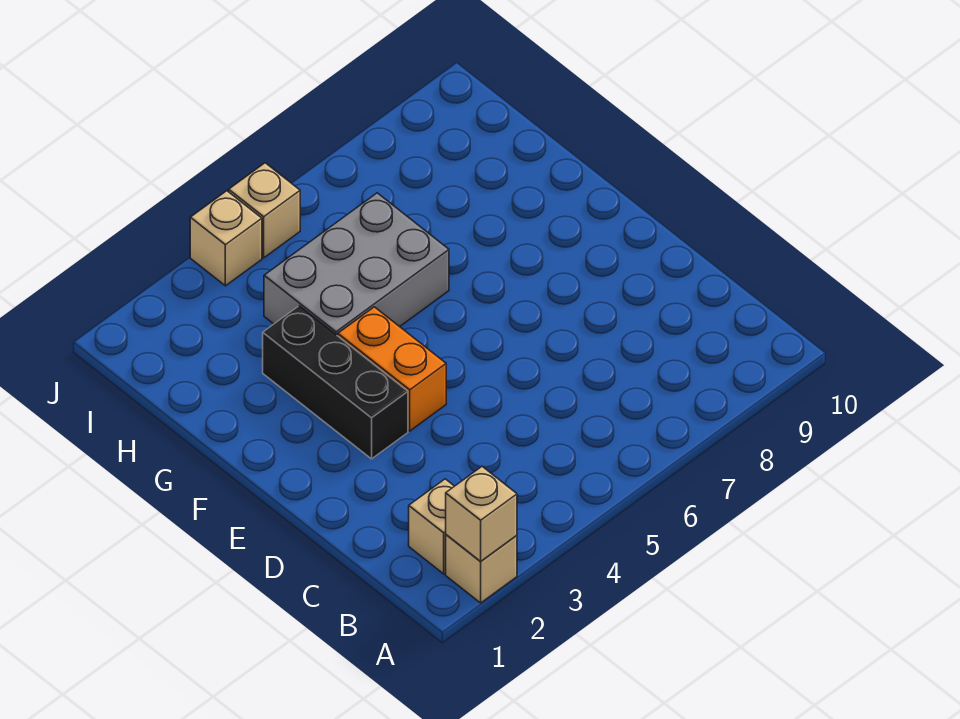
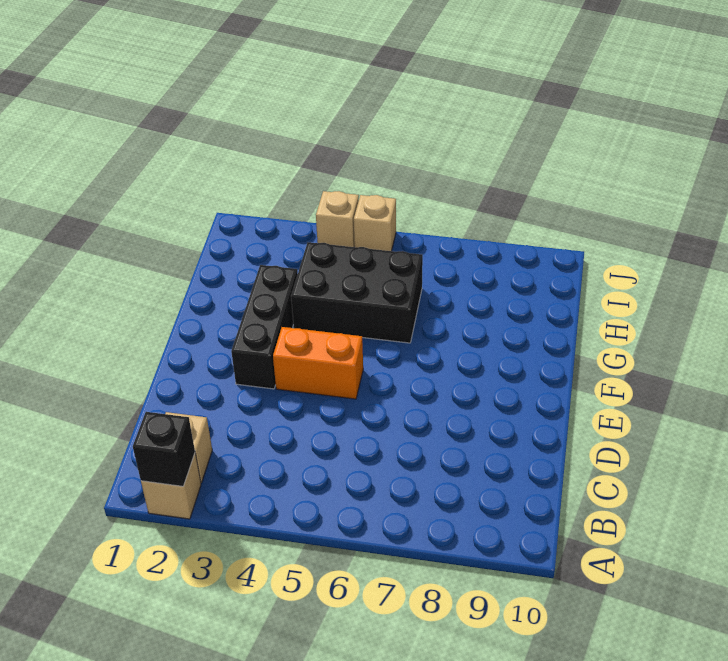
tan 1x1 brick [446,467,517,561] -> black 1x1 brick [133,412,195,486]
orange 1x2 brick [338,307,446,431] -> orange 1x2 brick turned to [273,327,363,399]
grey 2x3 brick [264,193,449,336] -> black 2x3 brick [291,242,423,343]

